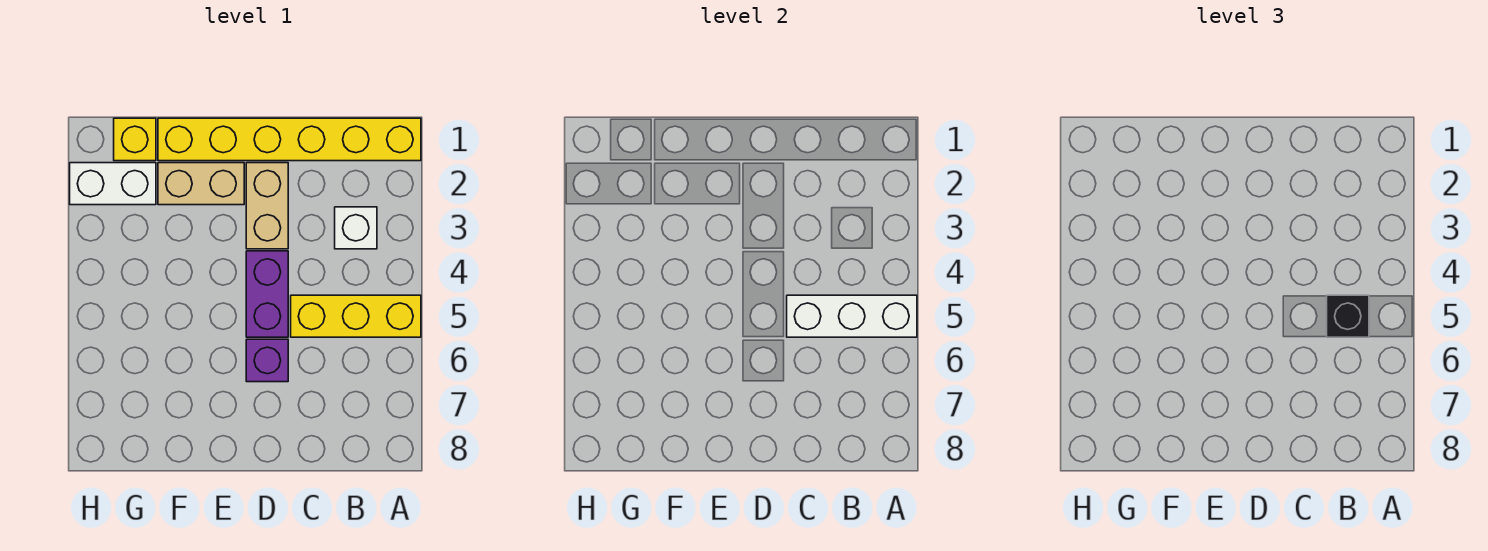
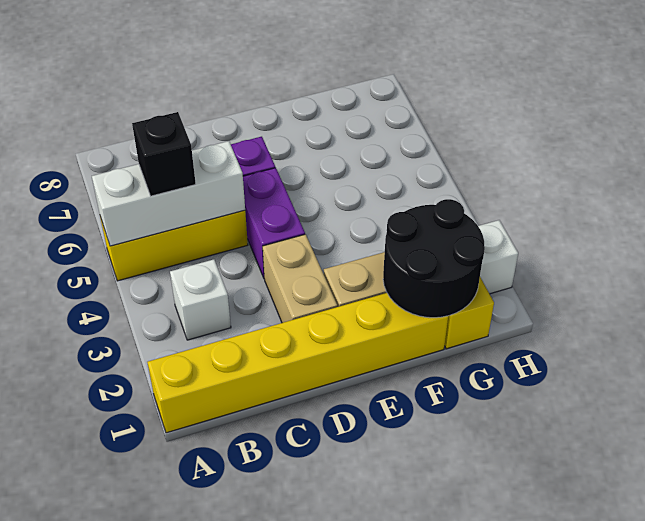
none -> black 2x2 round brick [383,199,485,318]

